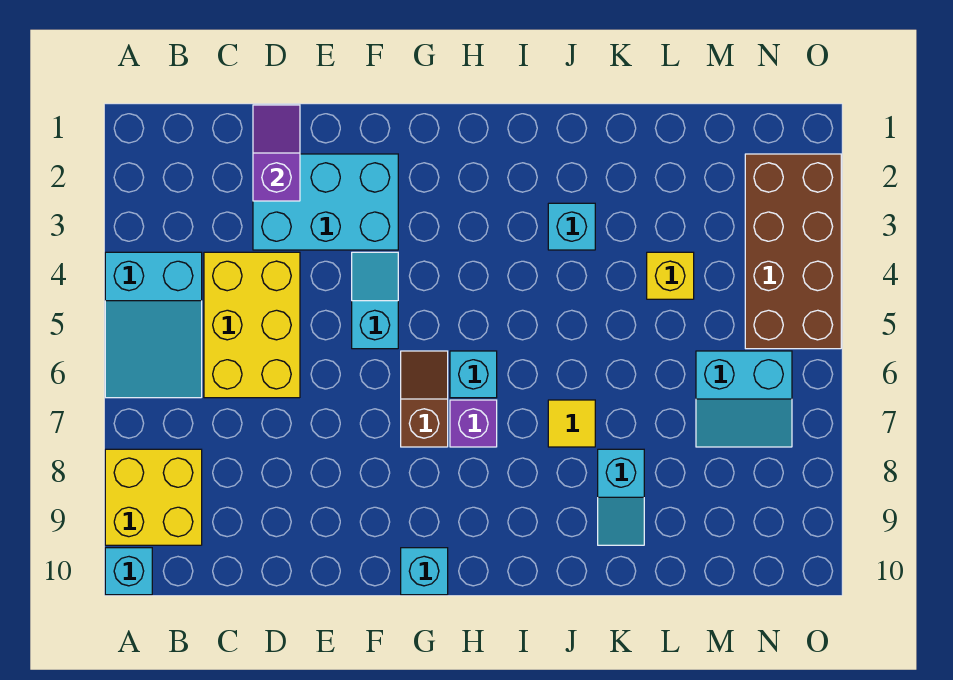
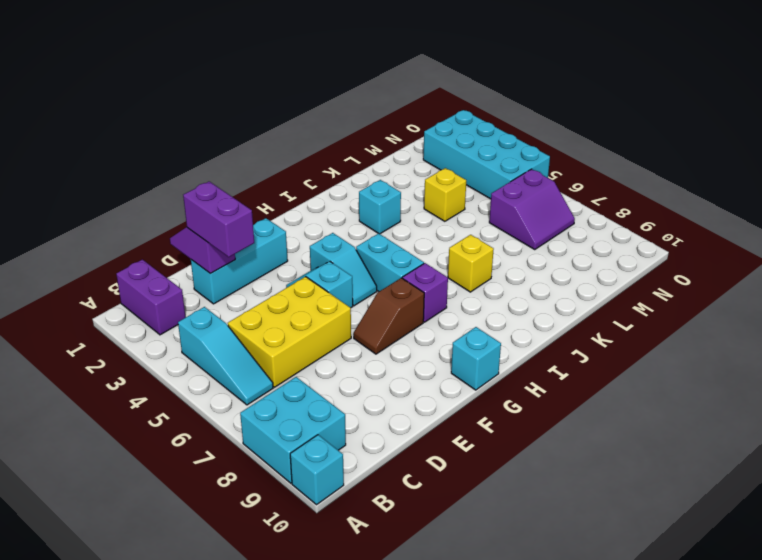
cyan 2x3 slope [105,252,202,398] -> cyan 1x3 slope [178,307,273,405]
yellow 2x2 brick [105,449,202,545] -> cyan 2x2 brick [240,377,346,483]
none -> purple 1x2 brick [116,259,186,335]
yellow 2x3 brick [204,252,300,398] -> yellow 2x3 brick turned to [228,277,351,387]
cyan 2x3 brick [253,154,398,250] -> cyan 1x3 brick [191,218,288,304]
none -> purple 1x2 brick [183,182,254,257]
brown 1x2 slope [401,351,448,447] -> brown 1x2 slope turned to [353,278,424,354]
cyan 1x1 brick [450,351,497,398] -> cyan 1x2 brick [356,233,424,291]
yellow 1x1 tile [548,400,595,447] -> yellow 1x1 brick [448,235,494,292]
cyan 1x2 slope [598,449,644,545] -> cyan 1x2 slope moved to [310,233,377,306]
cyan 2x2 slope [696,351,792,447] -> purple 2x2 slope [489,169,575,250]
brown 2x4 brick [745,154,841,349] -> cyan 2x4 brick [423,110,550,199]

